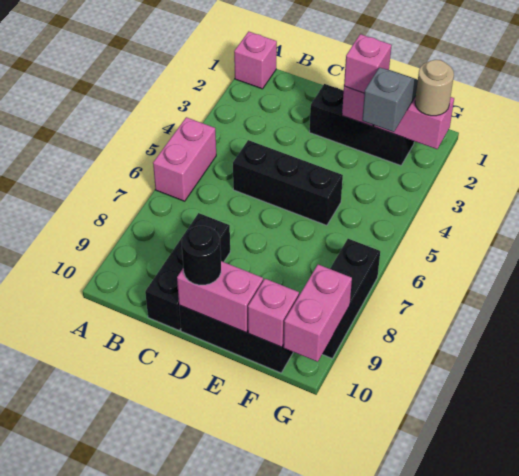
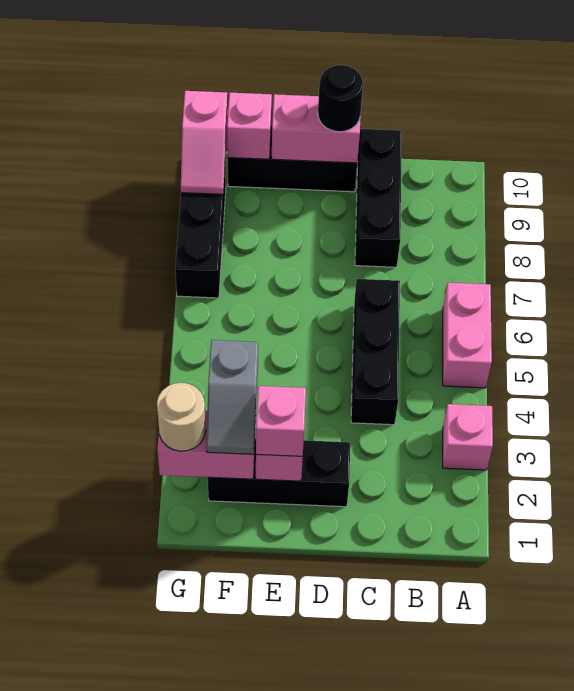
pink 1x1 brick [234,32,277,89] -> pink 1x1 brick moved to [443,404,493,470]
black 1x3 brick [233,140,343,225] -> black 1x3 brick turned to [351,279,400,425]
pink 1x2 brick [284,265,352,362] -> pink 1x2 slope [181,91,228,194]

